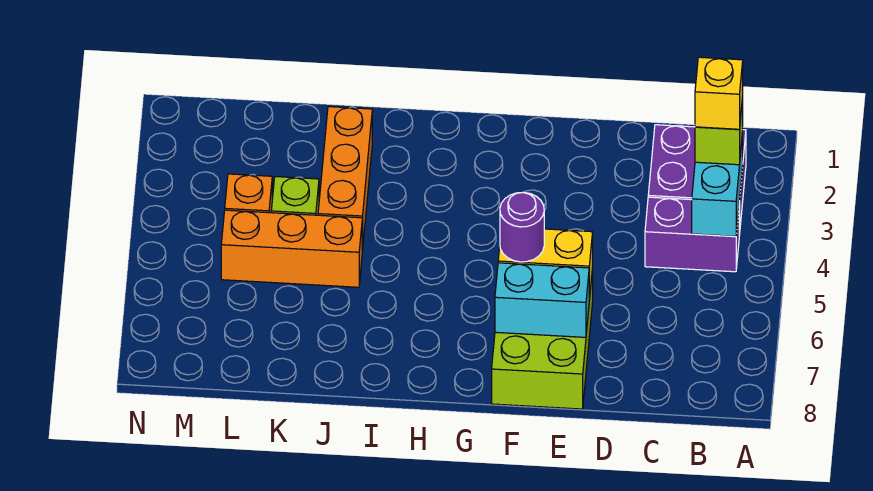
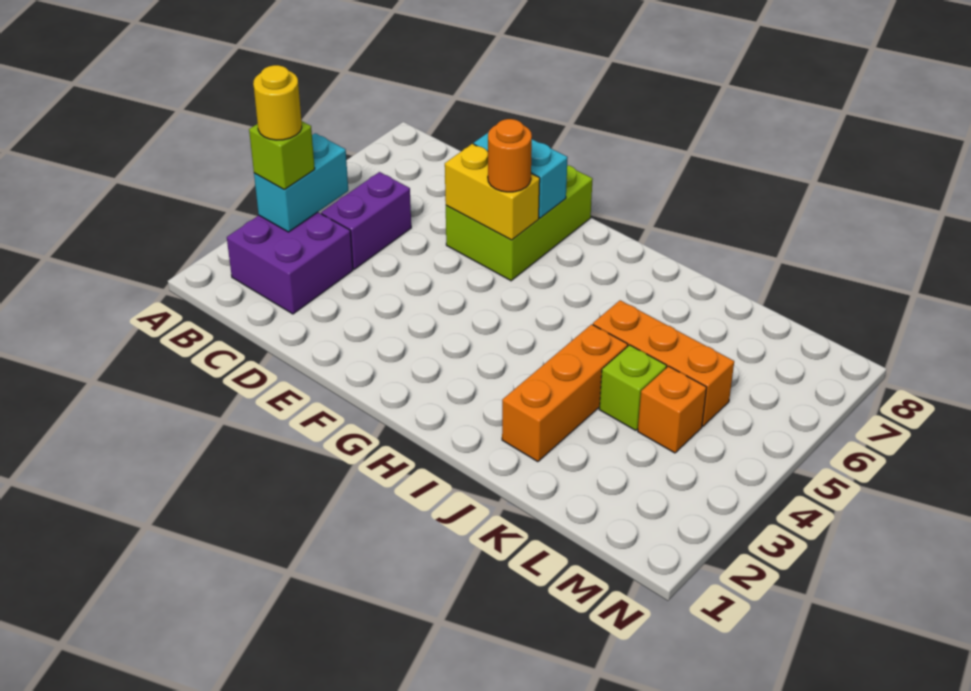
yellow 1x1 brick [695,57,743,129] -> yellow 1x1 round brick [253,65,302,140]
purple 1x2 brick [645,197,739,272] -> purple 1x2 brick turned to [321,172,411,269]
purple 1x1 round brick [500,192,544,262] -> orange 1x1 round brick [488,119,532,192]

